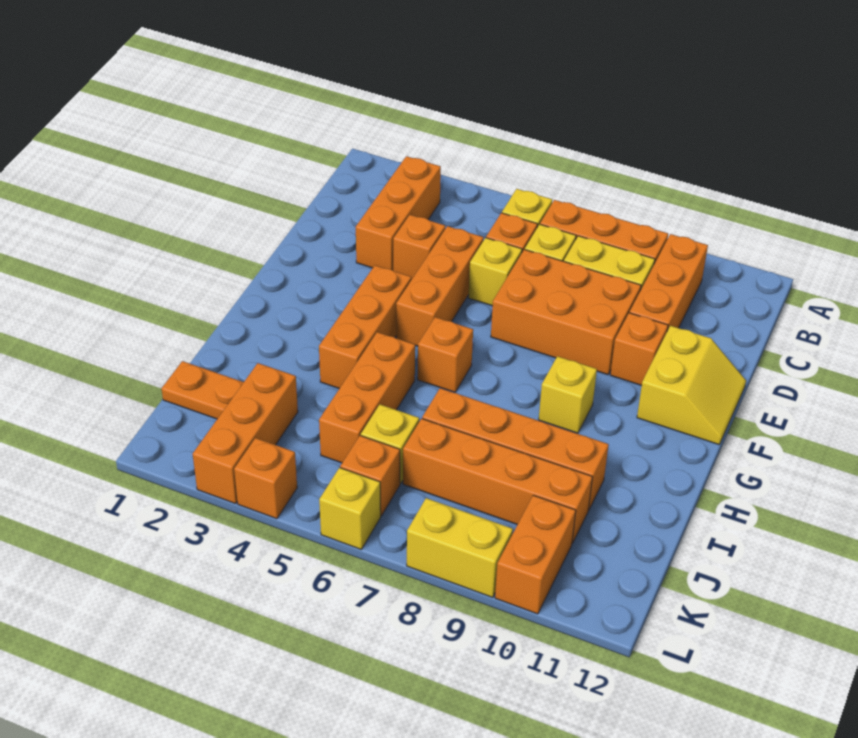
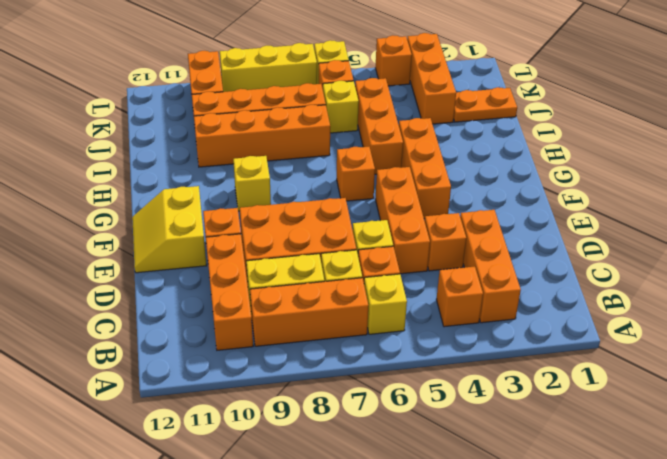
none -> orange 1x1 brick [436,267,483,327]
yellow 1x2 brick [407,498,513,597] -> yellow 1x3 brick [220,43,317,92]

